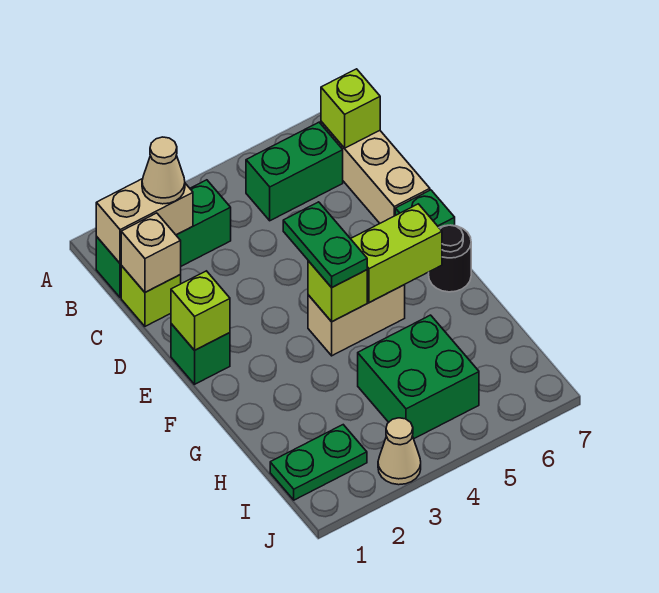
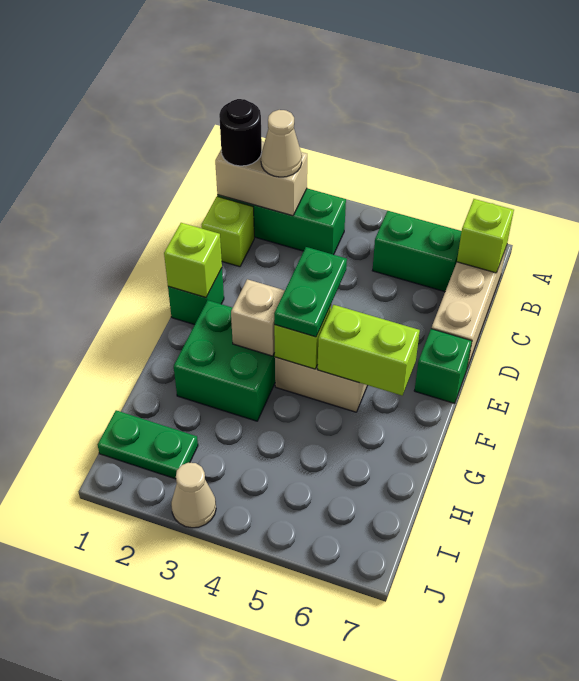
tan 1x1 brick [121,213,181,292] -> tan 1x1 brick moved to [231,279,285,356]
black 1x1 round brick [429,225,471,292] -> black 1x1 round brick moved to [219,99,262,166]
green 2x2 brick [358,315,479,439] -> green 2x2 brick moved to [174,300,275,421]

